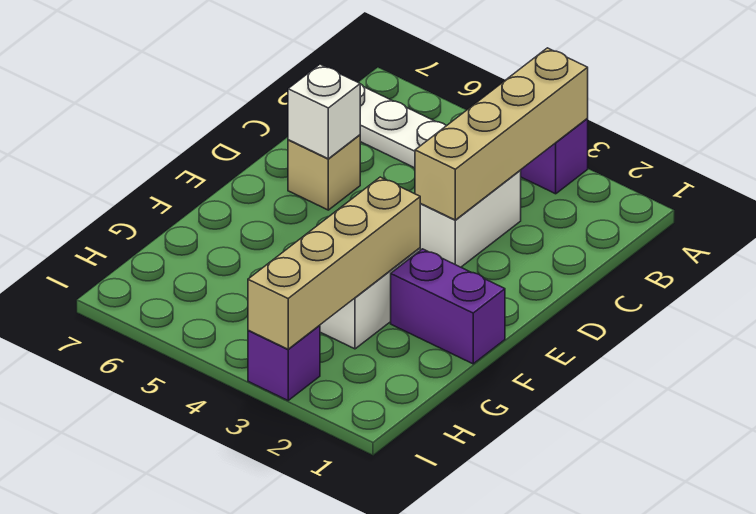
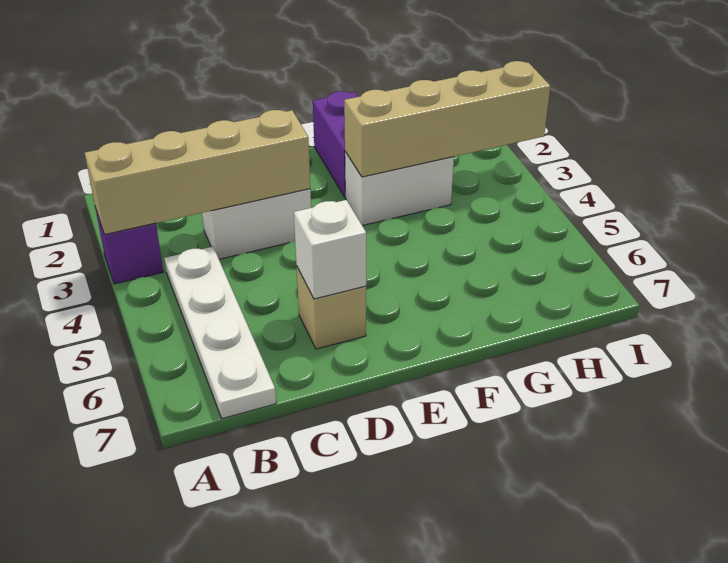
purple 1x1 brick [248,325,320,400] -> none

